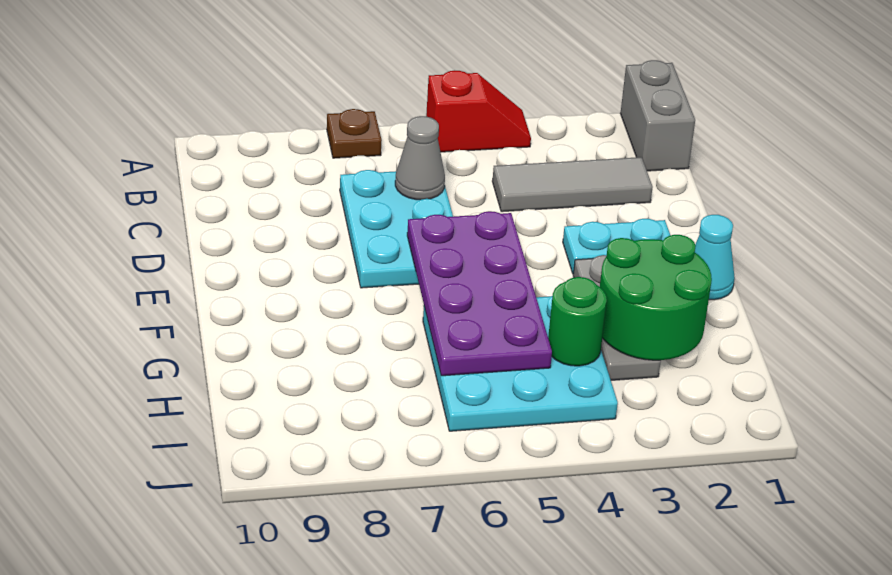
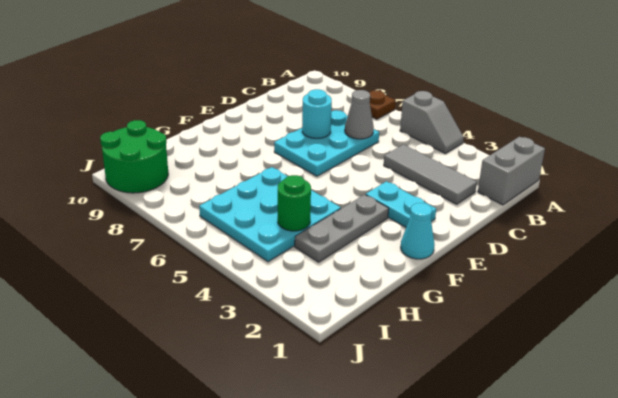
red 1x2 slope [426,71,531,152] -> grey 1x2 slope [400,91,464,153]
none -> cyan 1x1 round brick [302,89,332,138]
purple 2x4 plate [407,211,552,376] -> none
green 2x2 round brick [600,235,712,360] -> green 2x2 round brick moved to [100,120,168,193]

